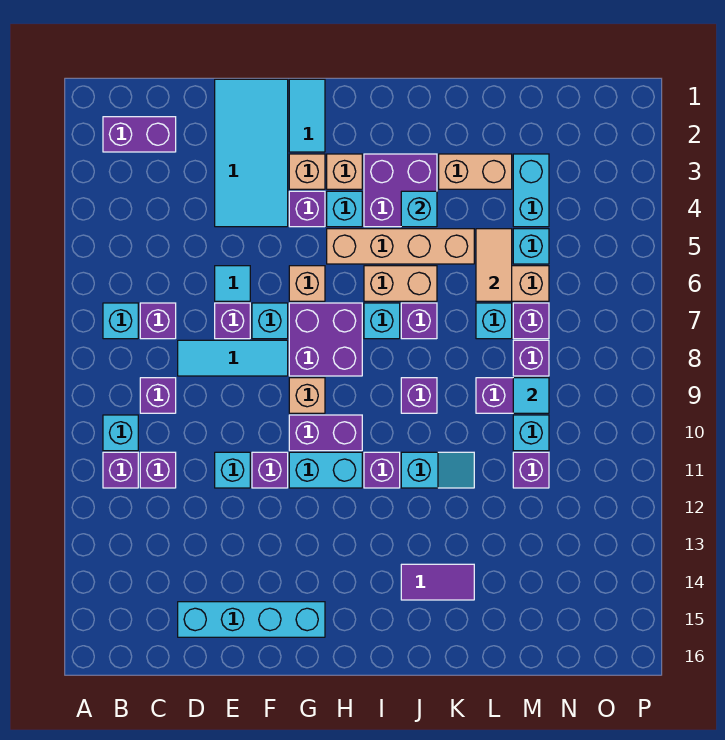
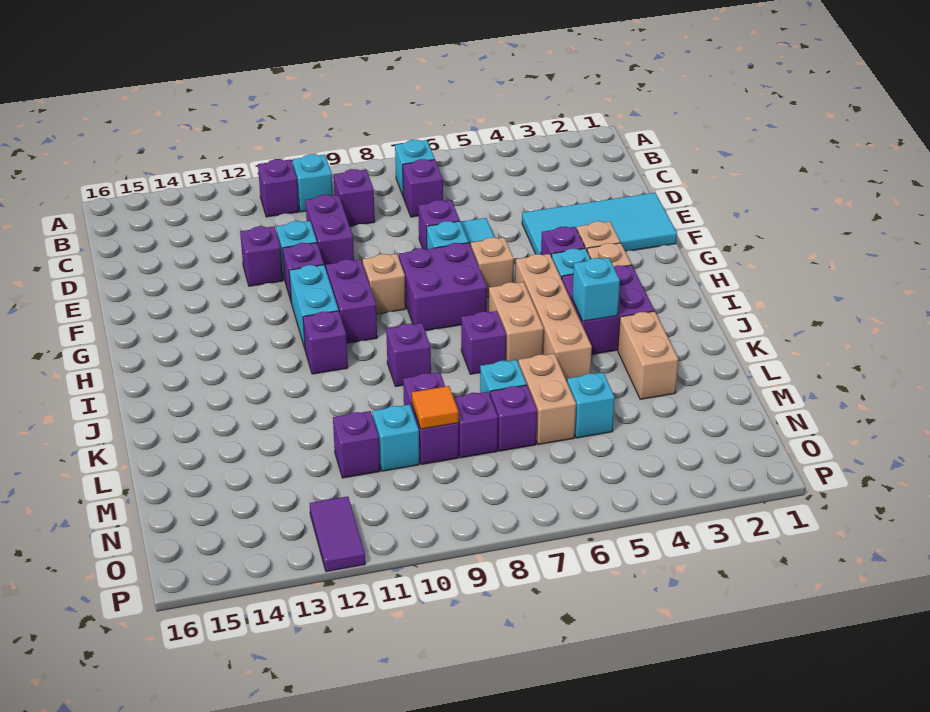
purple 1x2 brick [103,117,176,152] -> purple 1x2 brick moved to [305,195,354,269]
purple 1x1 brick [140,452,176,488] -> purple 1x1 brick moved to [240,226,283,286]
cyan 1x3 tile [178,340,288,376] -> none
cyan 1x4 brick [178,602,325,637] -> none
cyan 1x2 tile [289,79,325,152] -> none
cyan 1x1 brick [364,303,400,339] -> none
cyan 1x2 slope [401,452,474,488] -> none
purple 1x2 tile [401,564,474,600] -> purple 1x2 tile moved to [310,496,365,572]
tan 1x2 tile [476,229,512,301] -> none
cyan 1x2 brick [513,154,549,227] -> none
cyan 1x1 tile [513,378,549,413] -> orange 1x1 tile [412,386,459,429]

